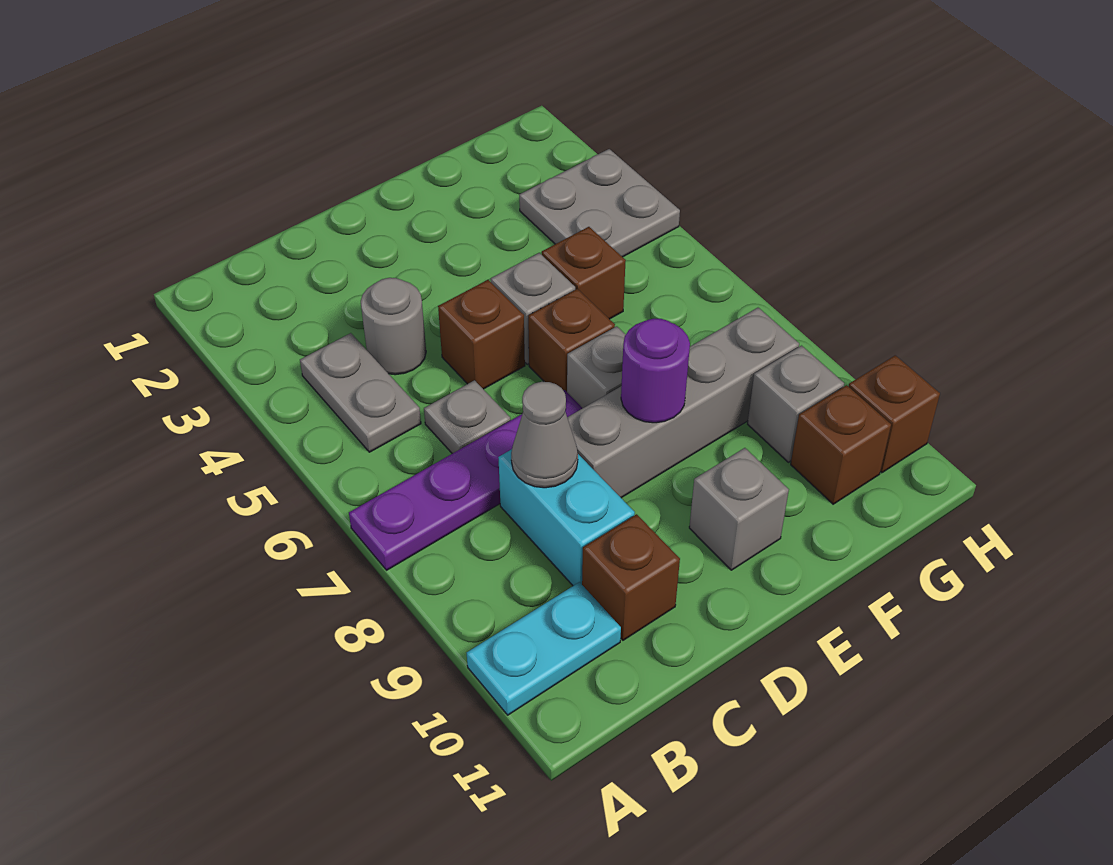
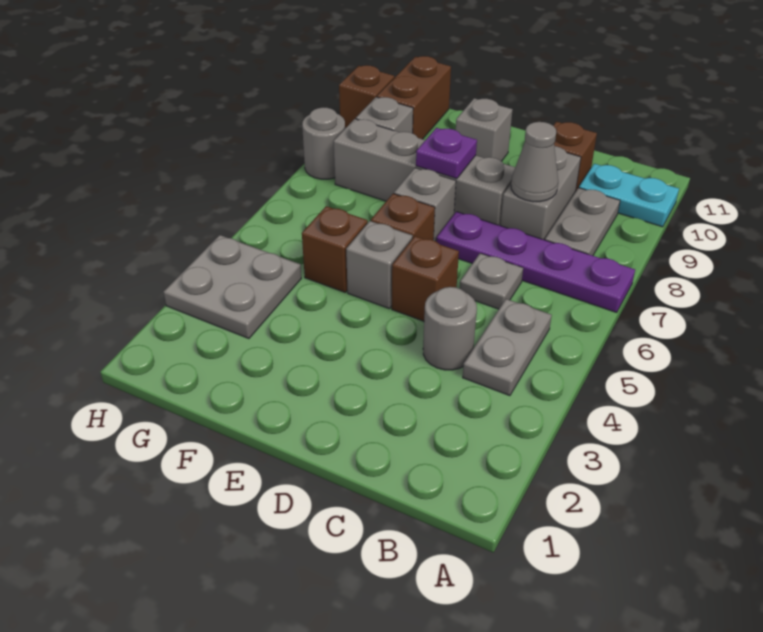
none -> grey 1x2 plate [545,188,620,256]
cyan 1x2 brick [498,449,635,586] -> grey 1x2 brick [500,146,581,240]
purple 1x1 round brick [621,318,690,423] -> purple 1x1 plate [416,128,477,179]
brown 1x1 brick [791,385,891,504] -> brown 1x2 brick [377,56,451,139]
none -> grey 1x1 round brick [302,107,345,179]

